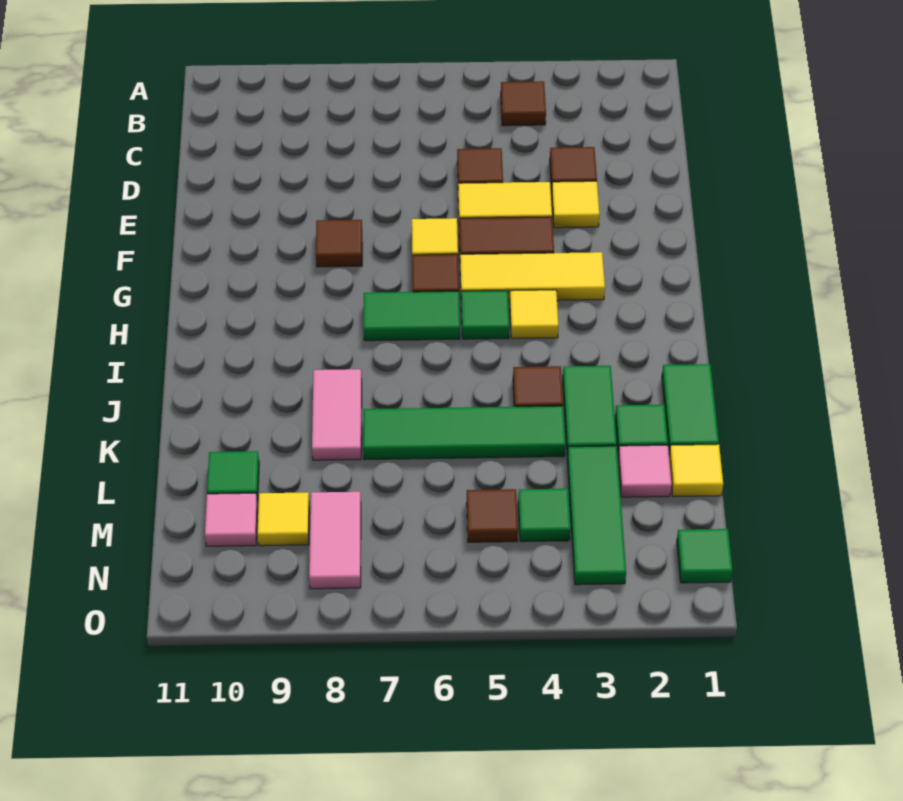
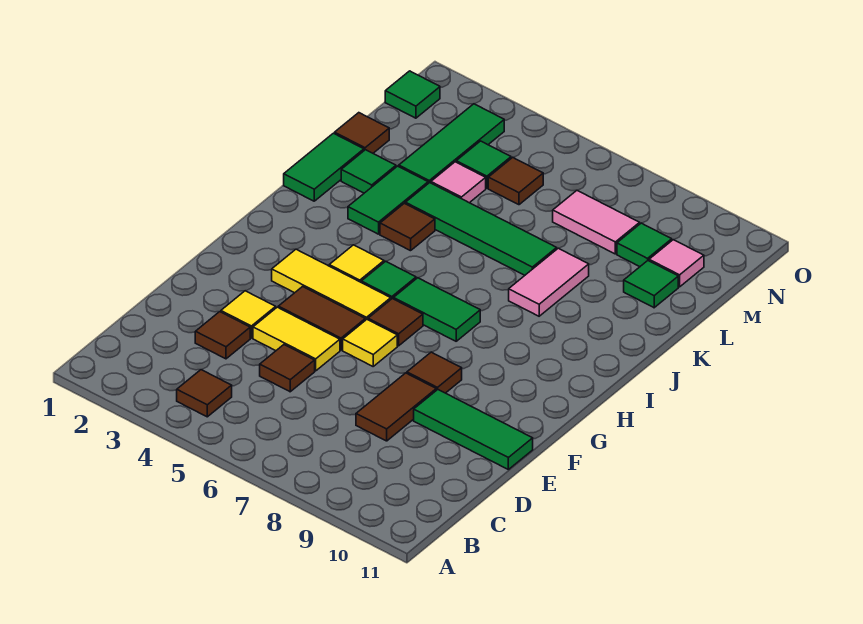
none -> brown 1x2 tile [356,373,436,441]
none -> green 1x3 tile [414,390,533,469]
yellow 1x1 tile [669,444,723,496] -> brown 1x1 tile [335,113,389,153]
pink 1x1 tile [618,445,672,497] -> pink 1x1 tile moved to [431,162,486,203]
pink 1x2 tile [309,492,361,589] -> pink 1x2 tile turned to [553,190,640,254]
yellow 1x1 tile [257,492,309,546] -> green 1x1 tile [617,223,672,267]

